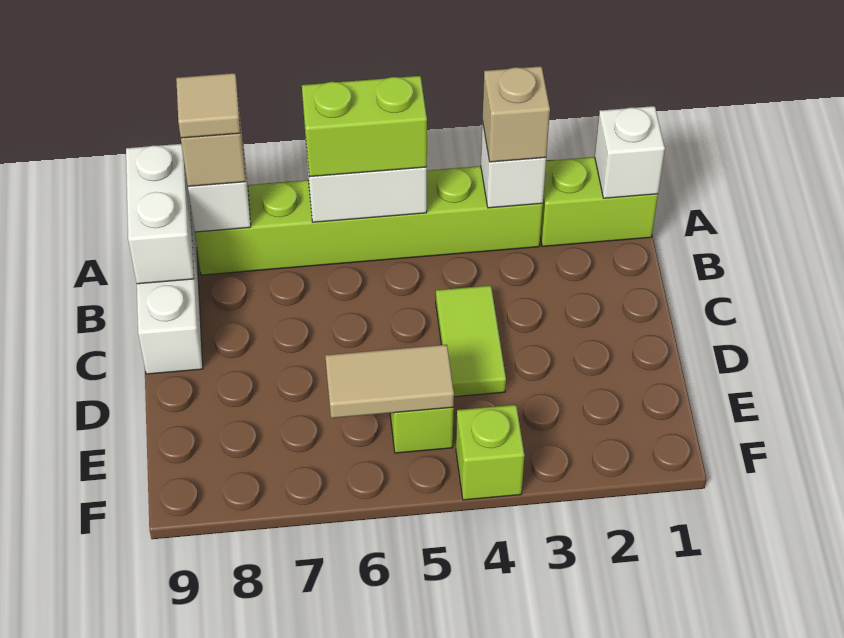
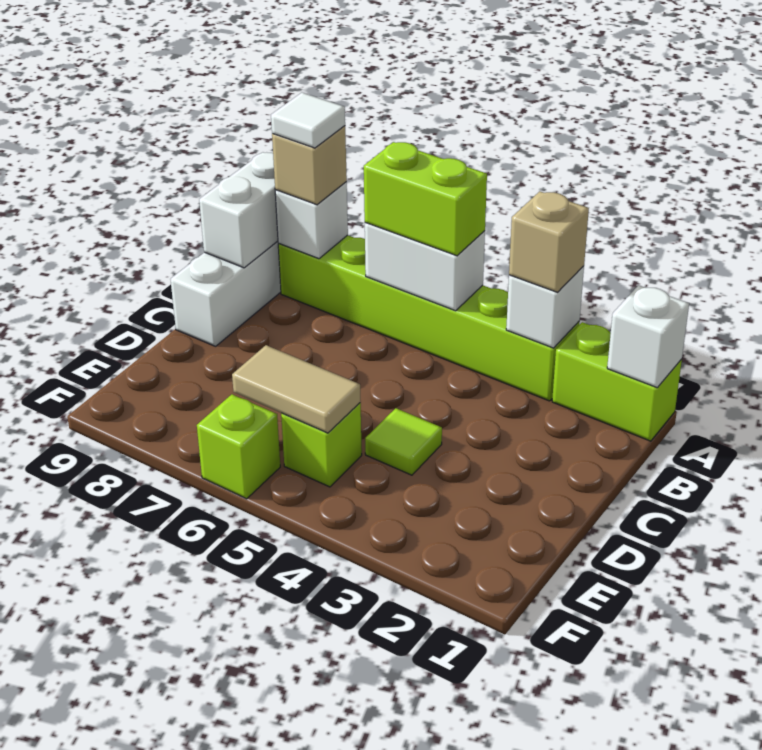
tan 1x1 tile [176,73,240,138] -> white 1x1 tile [271,93,345,148]
lime 1x2 tile [436,286,506,397] -> lime 1x1 tile [365,408,442,475]
lime 1x1 brick [456,405,524,500] -> lime 1x1 brick moved to [197,394,280,499]

